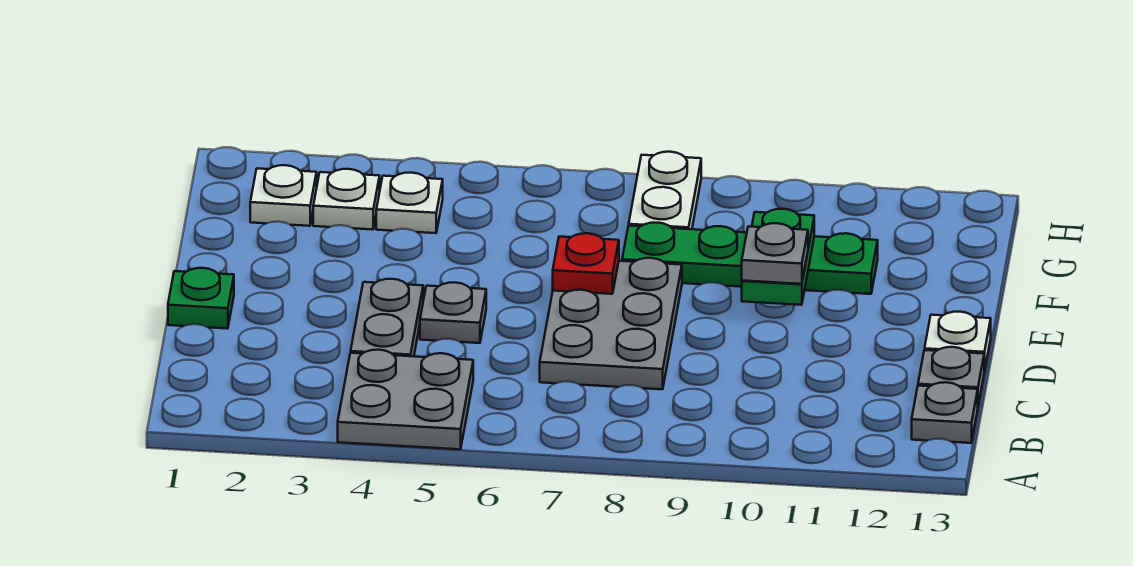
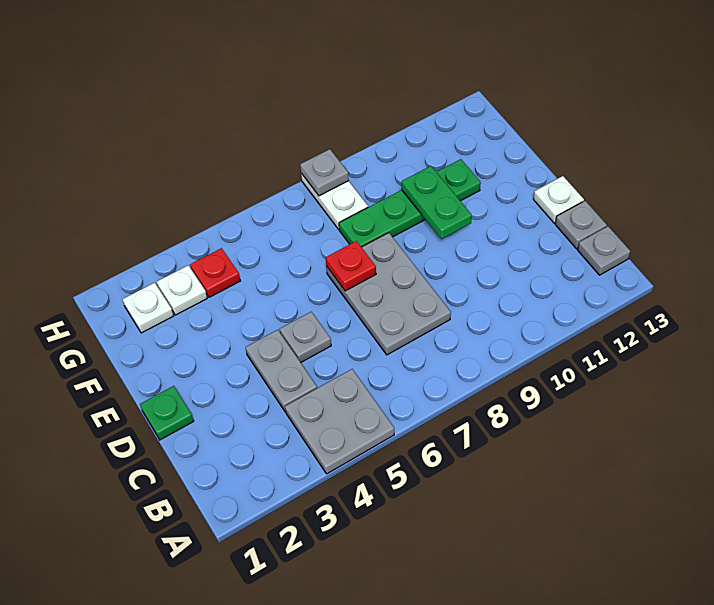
grey 1x1 plate [742,223,808,284] -> grey 1x1 plate moved to [300,149,349,196]
white 1x1 plate [376,173,443,233] -> red 1x1 plate [190,248,240,297]

